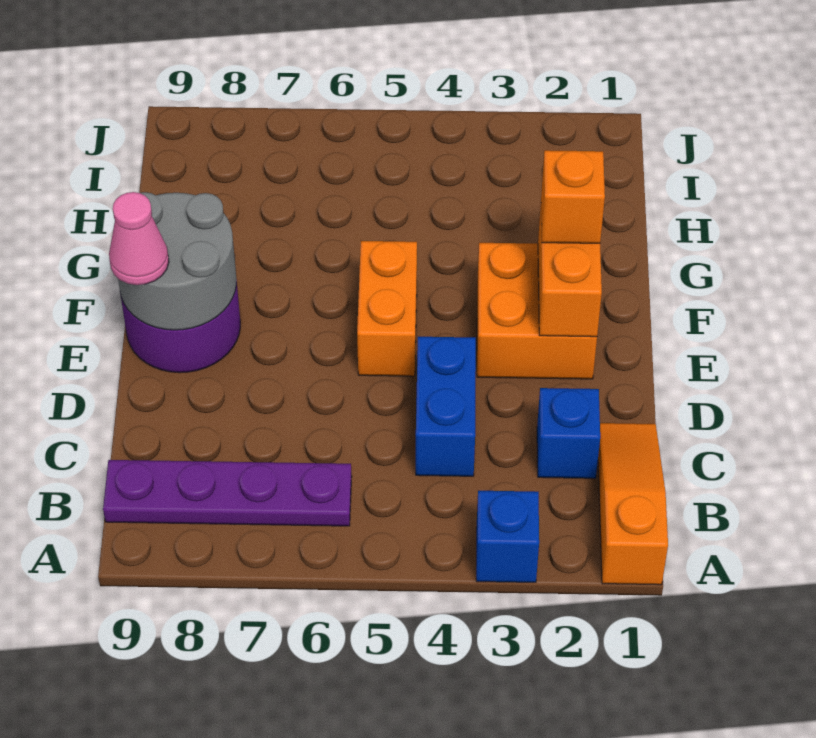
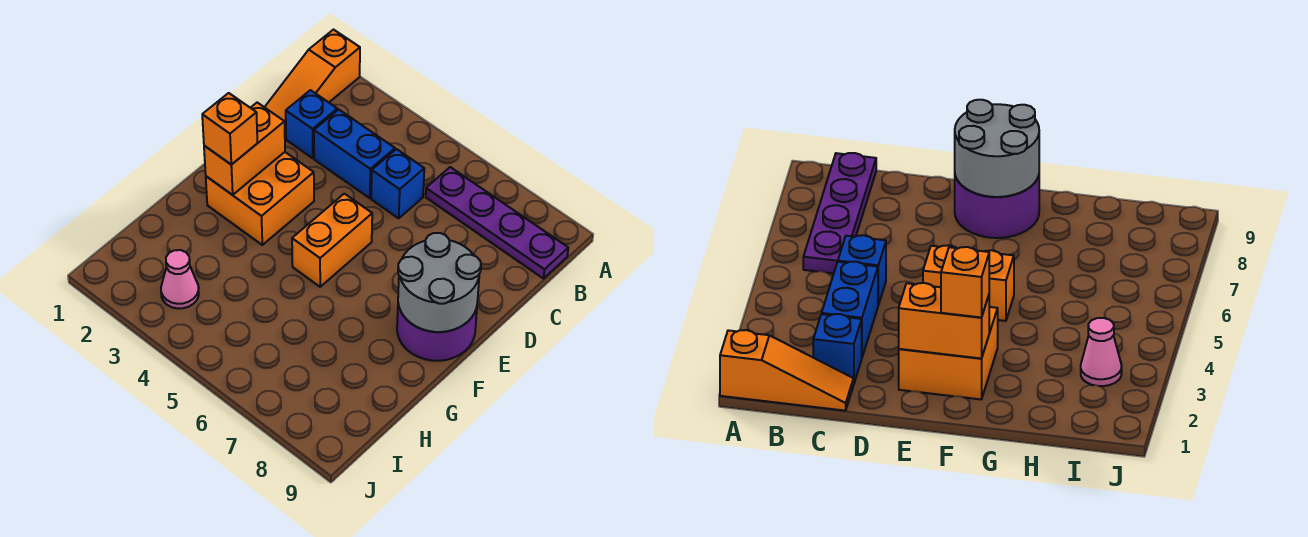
blue 1x1 brick [476,491,539,582] -> blue 1x1 brick moved to [371,149,424,218]
blue 1x2 brick [416,337,476,476] -> blue 1x2 brick turned to [314,110,395,198]
pink 1x1 cone [109,192,169,285] -> pink 1x1 cone moved to [161,250,199,309]

